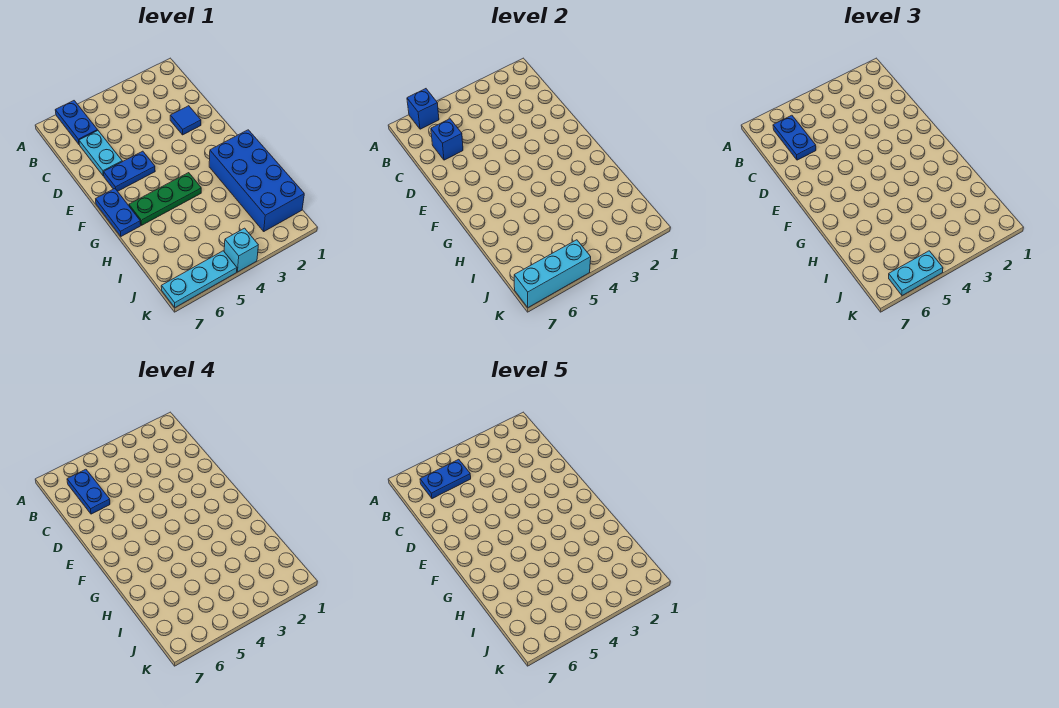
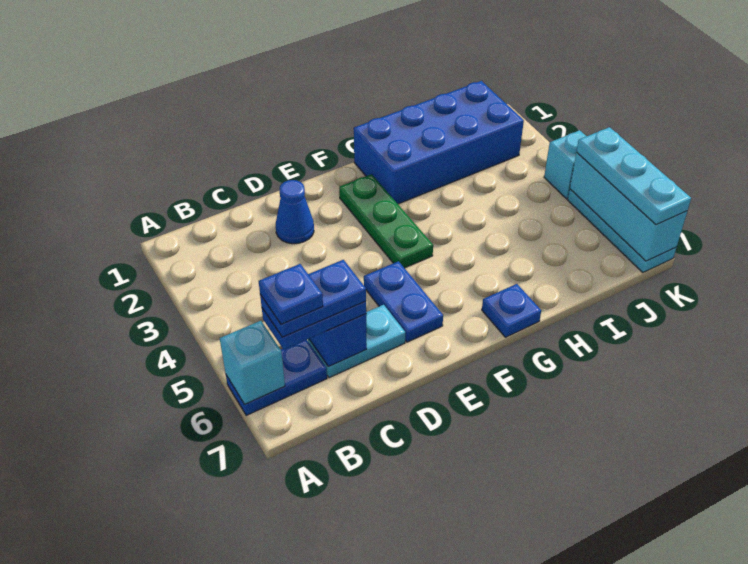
blue 1x1 brick [407,89,439,129] -> cyan 1x1 brick [220,321,285,404]
blue 1x2 plate [420,459,471,499] -> blue 1x1 plate [259,264,323,324]
blue 1x1 tile [170,106,201,135] -> blue 1x1 cone [276,180,314,244]
blue 1x2 plate [96,189,141,236] -> blue 1x1 plate [482,284,541,337]
green 1x3 plate [129,173,201,225] -> green 1x3 plate moved to [339,174,433,268]
cyan 1x2 plate [889,251,943,296] -> cyan 1x3 plate [576,127,691,225]

